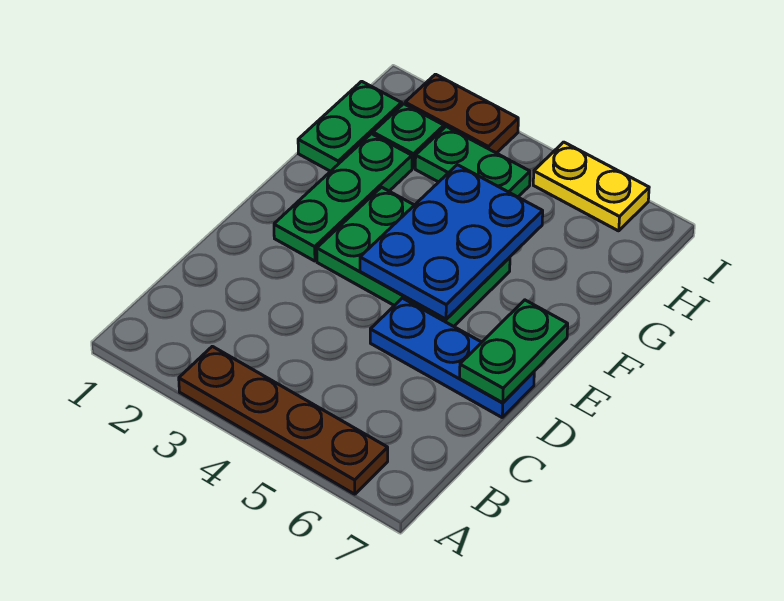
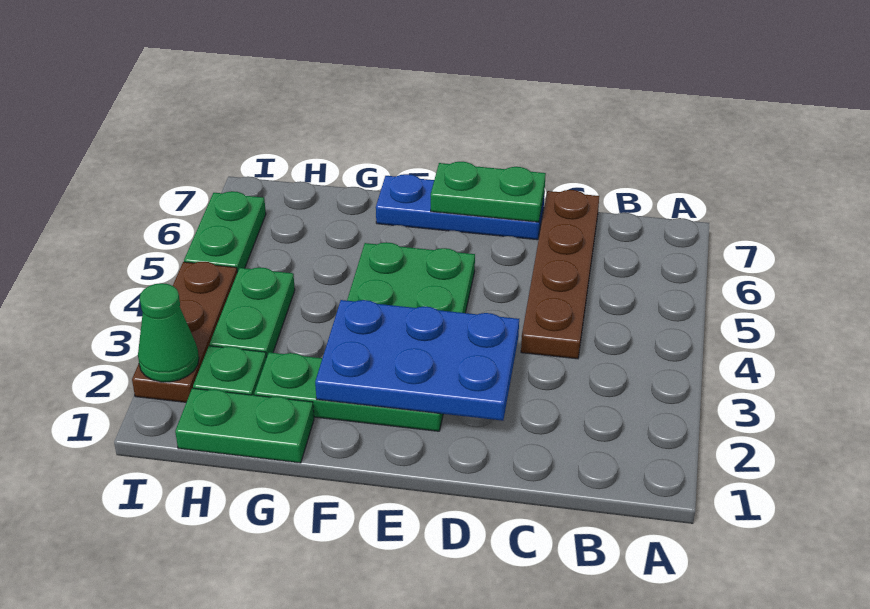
brown 1x4 plate [179,346,388,494] -> brown 1x4 plate moved to [521,190,599,359]
blue 1x3 plate [370,298,534,417] -> blue 1x3 plate turned to [376,174,545,240]
blue 2x3 plate [360,165,543,319] -> blue 2x3 plate moved to [315,300,519,421]
brown 1x2 plate [405,74,518,153] -> brown 1x3 plate [132,262,237,402]
none -> green 1x1 cone [138,283,199,382]
yellow 1x2 plate [533,142,649,231] -> green 1x2 plate [184,191,266,272]

